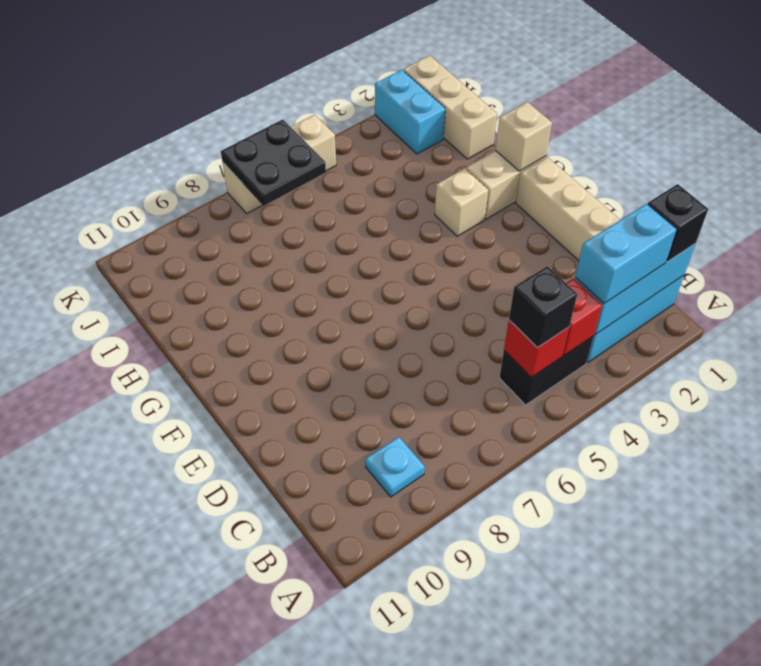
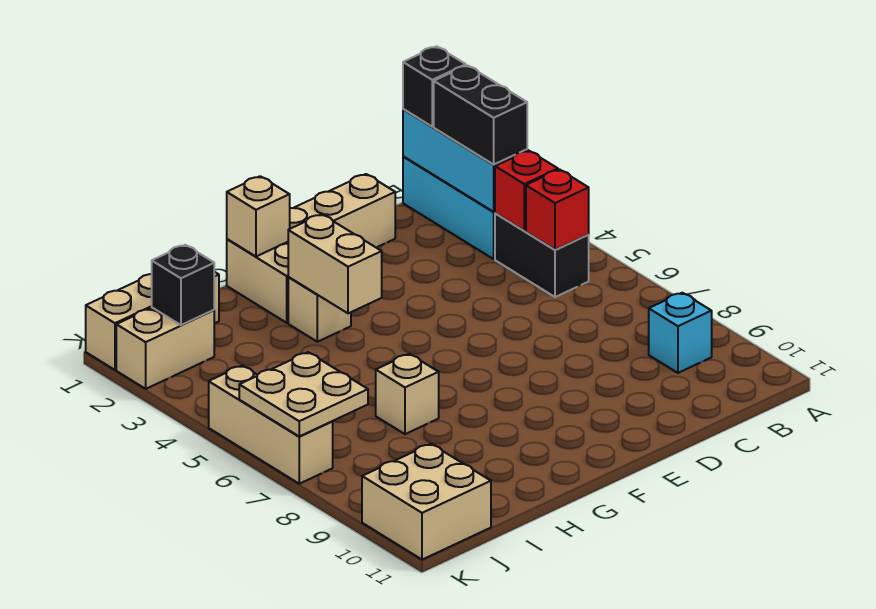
cyan 1x2 brick [575,204,677,303] -> black 1x2 brick [434,65,527,165]
black 1x1 brick [509,266,577,348] -> black 1x1 brick moved to [152,245,214,325]
cyan 1x1 plate [365,437,425,497] -> cyan 1x1 brick [649,293,712,373]
none -> tan 1x2 brick [288,214,382,313]
none -> tan 1x1 brick [376,354,439,434]
cyan 1x2 brick [375,70,445,154] -> tan 1x2 brick [116,308,214,389]
black 2x2 plate [221,120,326,206] -> tan 2x2 plate [239,352,368,436]
none -> tan 2x2 brick [362,444,491,560]

